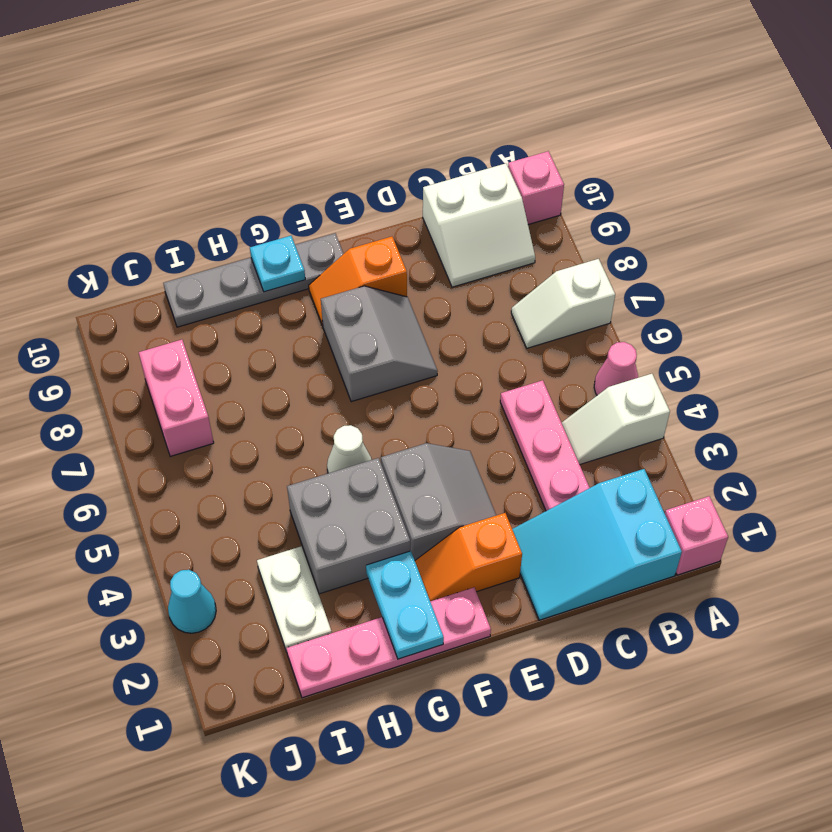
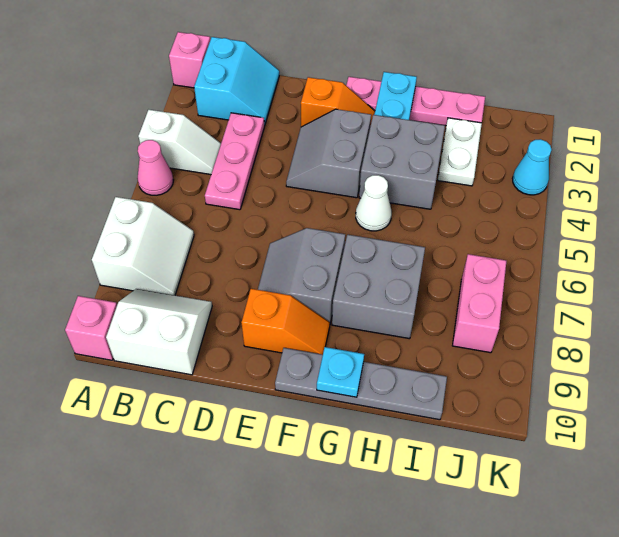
white 1x2 slope [511,259,615,348] -> white 2x2 slope [92,197,194,295]
cyan 2x3 slope [512,469,682,620] -> cyan 2x2 slope [194,37,279,126]
none -> grey 2x2 brick [332,235,425,339]

